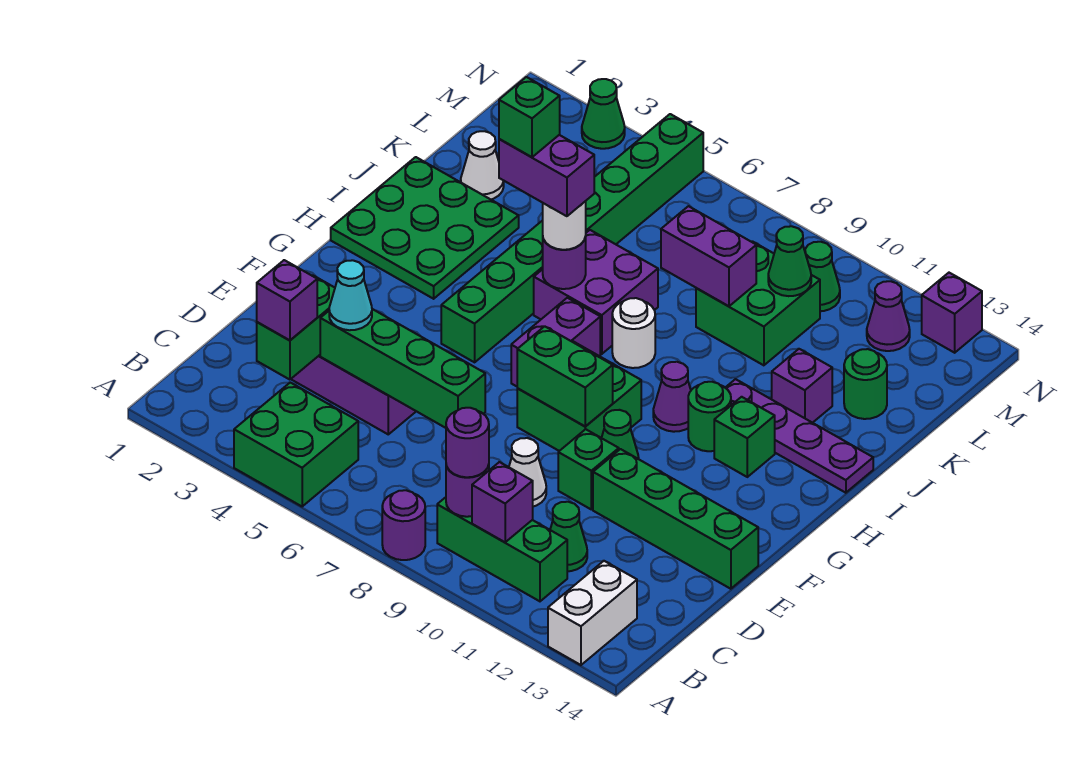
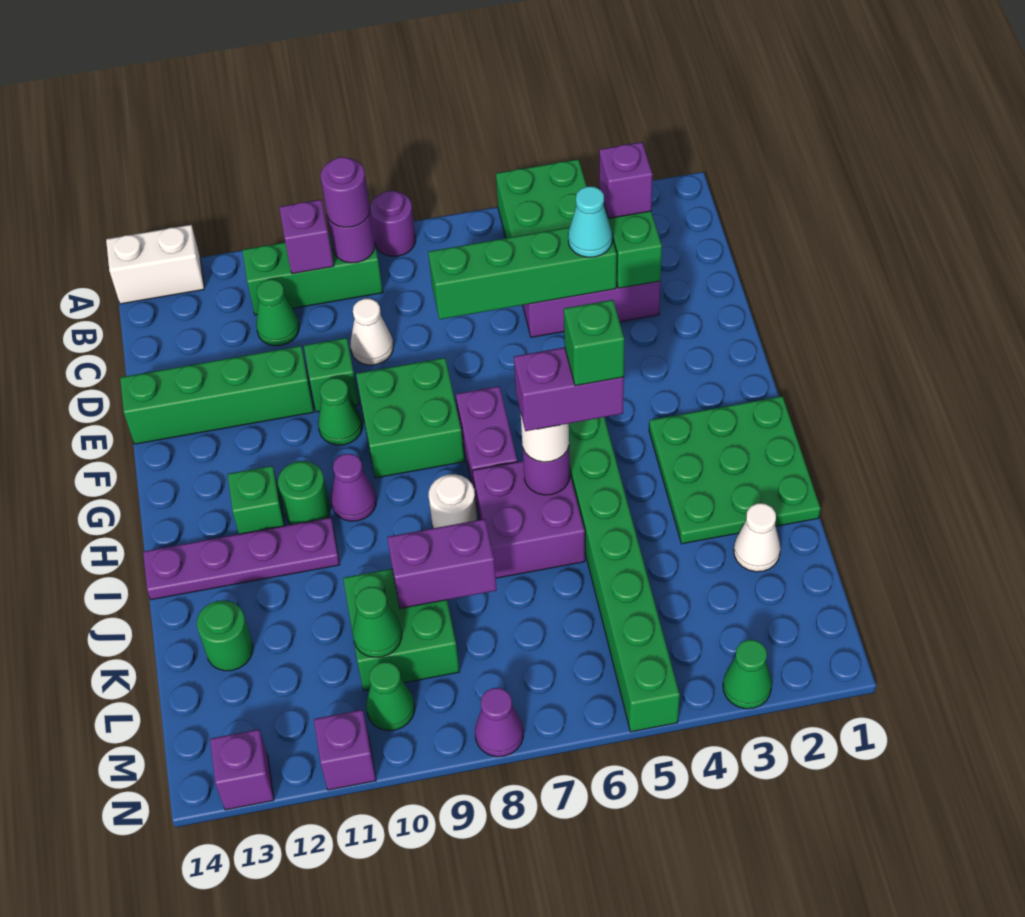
white 1x2 brick [548,561,637,665] -> white 1x2 brick turned to [106,225,204,304]
green 1x2 brick [517,326,613,426] -> none
purple 1x1 brick [772,349,832,423] -> purple 1x1 brick moved to [314,710,376,790]
purple 1x1 cone [867,281,910,351] -> purple 1x1 cone moved to [475,688,523,757]

